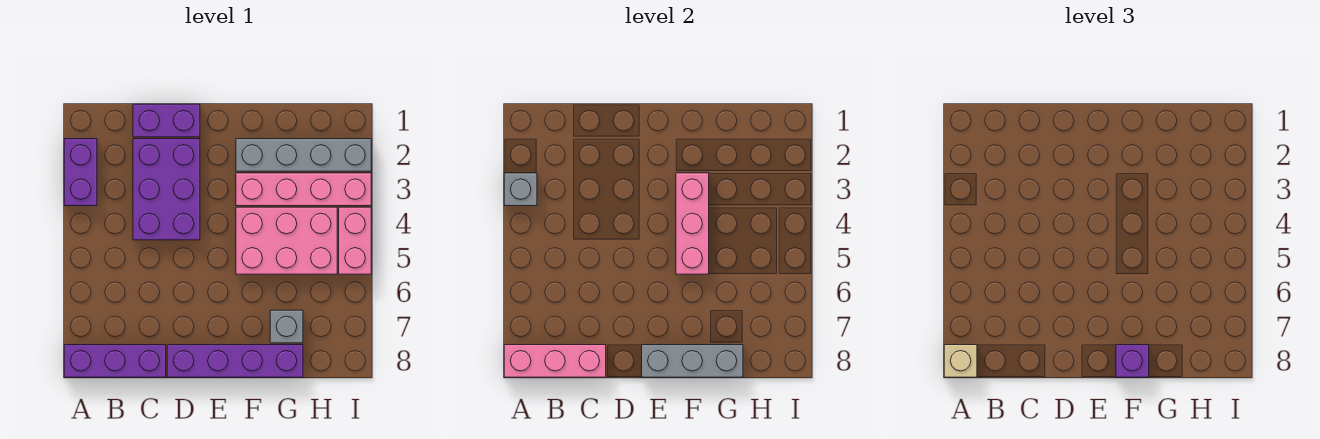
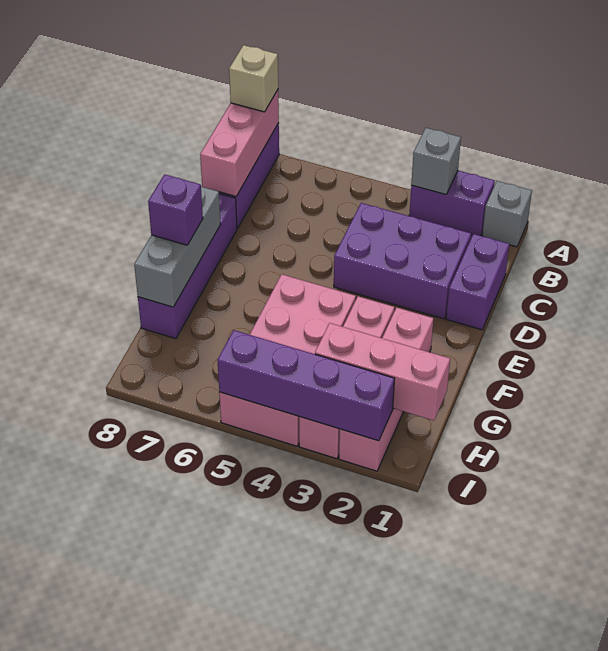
grey 1x4 brick [236,139,371,171] -> pink 1x4 brick [339,307,434,471]
pink 1x3 brick [676,173,709,274] -> pink 1x3 brick moved to [315,323,450,421]
grey 1x1 brick [270,310,303,343] -> grey 1x1 brick moved to [482,181,532,247]
none -> purple 1x4 brick [218,330,395,441]

